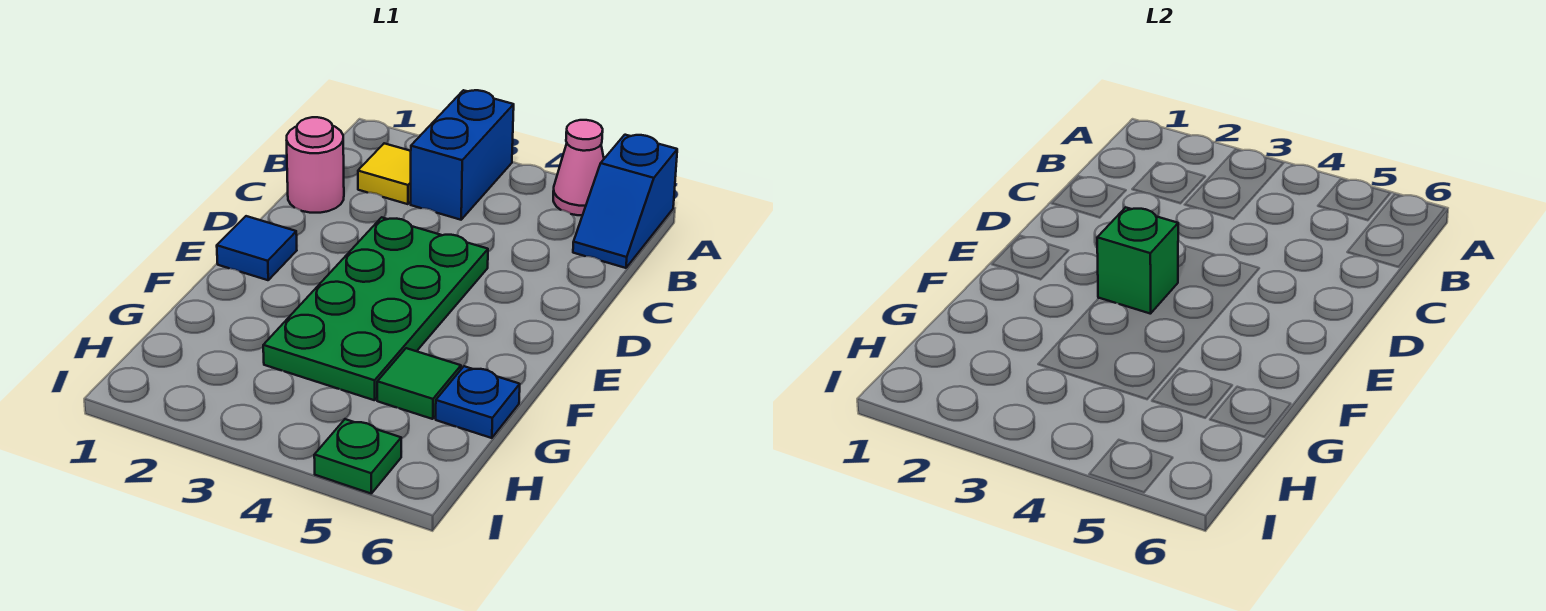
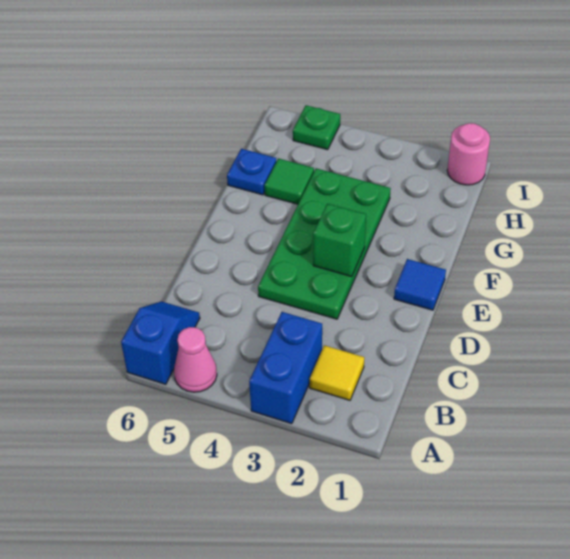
pink 1x1 round brick [287,117,344,213] -> pink 1x1 round brick moved to [447,123,490,185]

